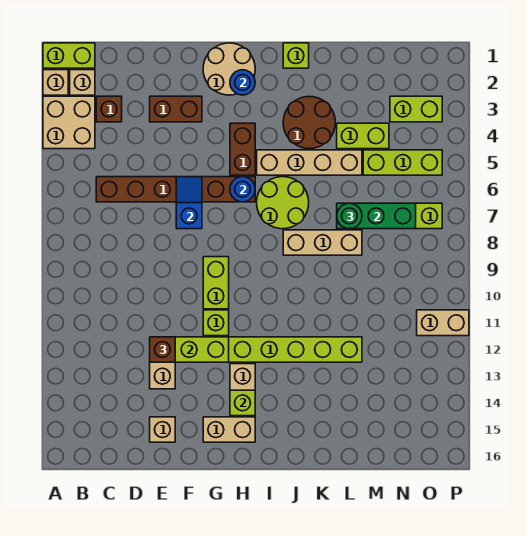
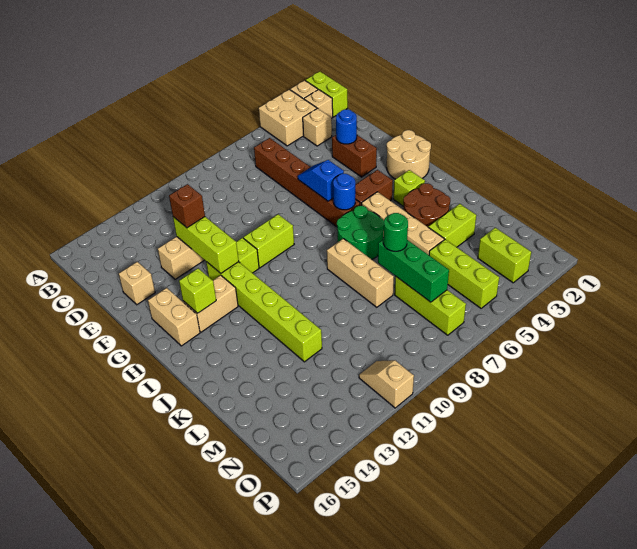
brown 1x1 brick [96,96,122,122] -> tan 1x1 brick [303,108,332,146]
blue 1x2 slope [176,177,202,229] -> blue 1x2 slope turned to [298,160,344,201]
blue 1x1 round brick [230,70,255,95] -> blue 1x1 round brick moved to [336,109,357,144]
lime 2x2 round brick [257,177,309,229] -> green 2x2 round brick [337,206,384,259]
lime 1x1 brick [283,43,309,68] -> lime 1x1 brick moved to [394,170,425,206]
lime 1x2 brick [337,123,389,149] -> lime 1x2 brick turned to [428,204,476,247]
tan 1x2 brick [417,310,469,336] -> tan 1x2 slope [359,360,414,408]

